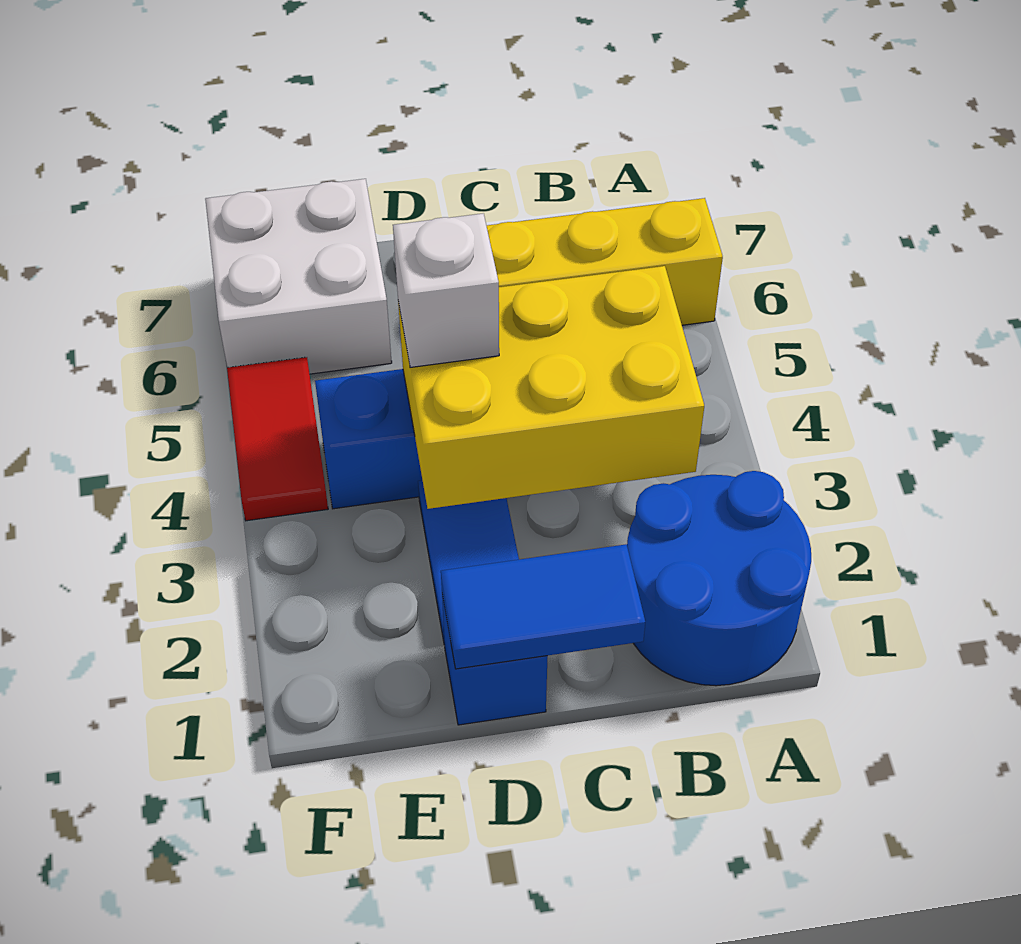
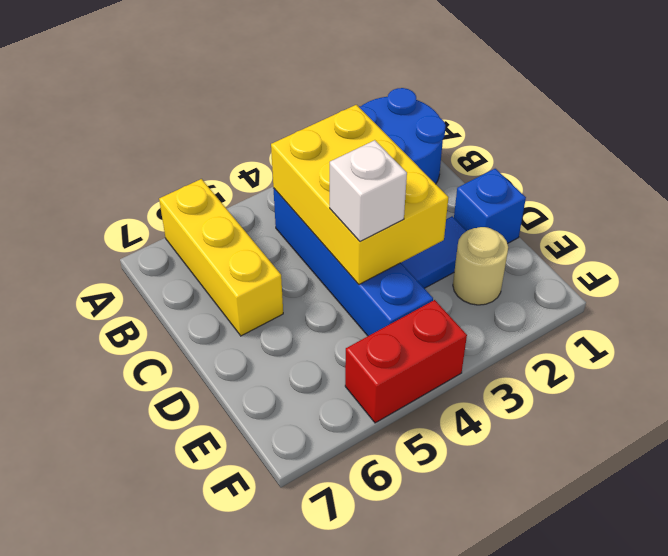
blue 1x2 tile [441,544,645,669] -> none
none -> tan 1x1 round brick [453,227,508,305]
white 2x2 brick [205,179,392,374] -> none
red 1x2 tile [227,357,328,521] -> red 1x2 brick [345,300,467,423]

